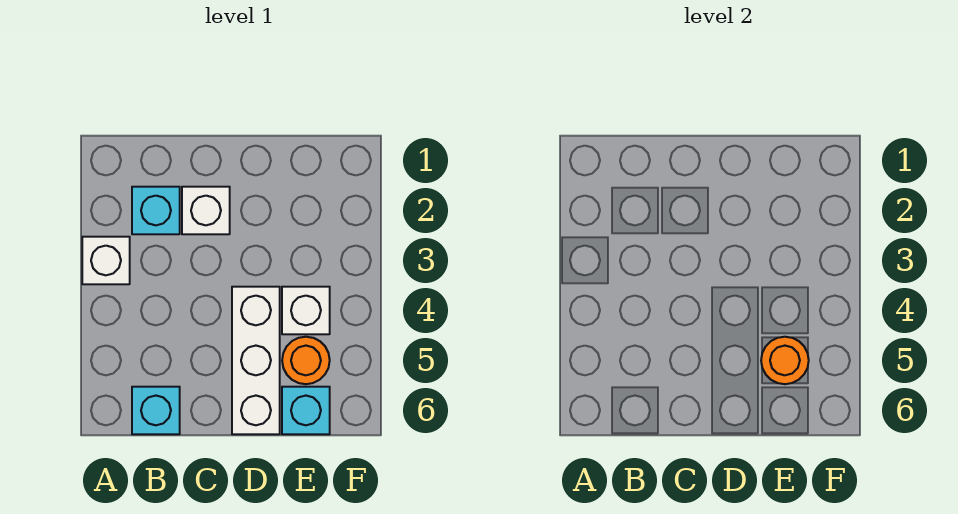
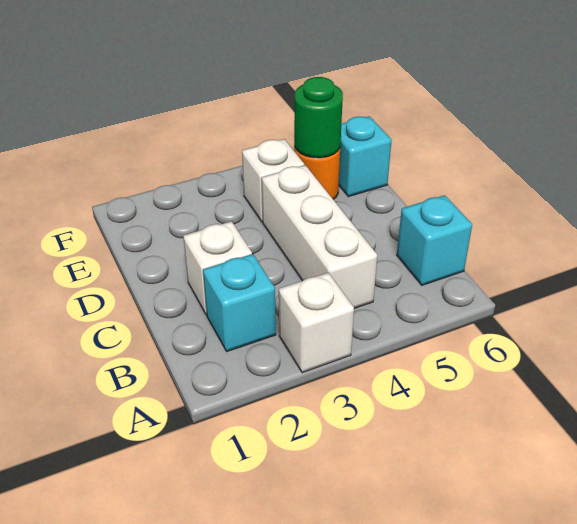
white 1x3 brick [232,287,280,434] -> white 1x3 brick turned to [262,165,377,308]
orange 1x1 round brick [761,337,809,384] -> green 1x1 round brick [294,77,343,158]

